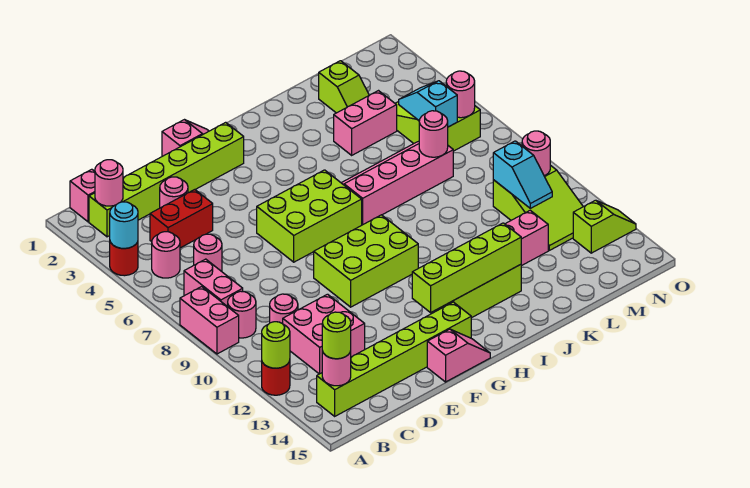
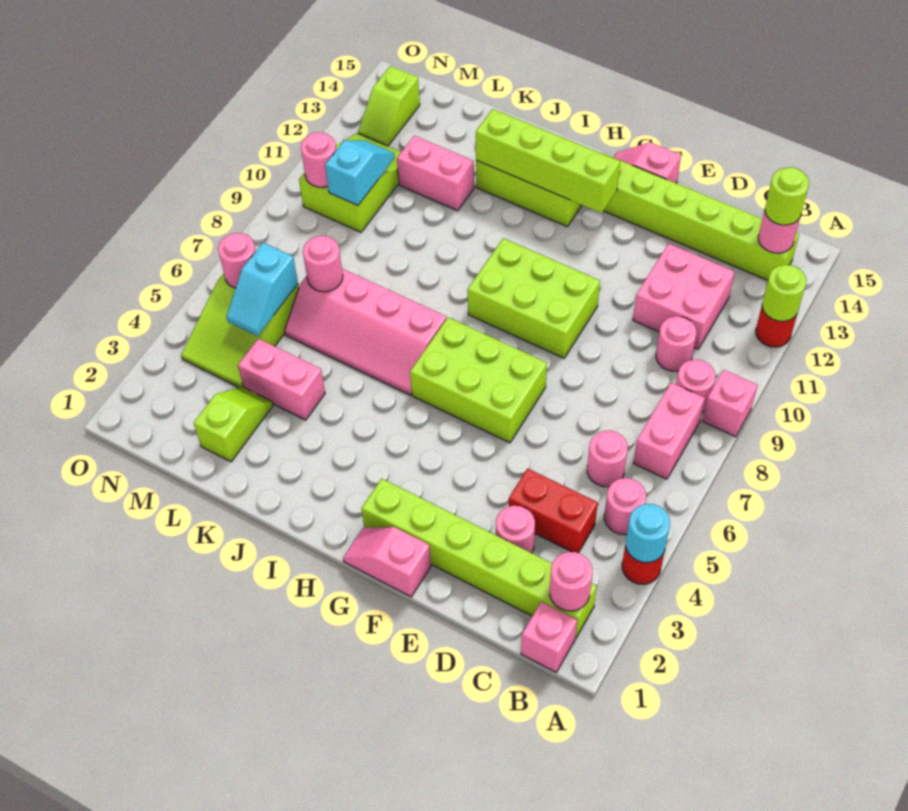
pink 1x2 brick [180,287,239,354] -> pink 1x1 brick [702,370,757,437]
lime 1x2 slope [573,200,636,253] -> lime 1x2 slope turned to [358,66,420,146]

